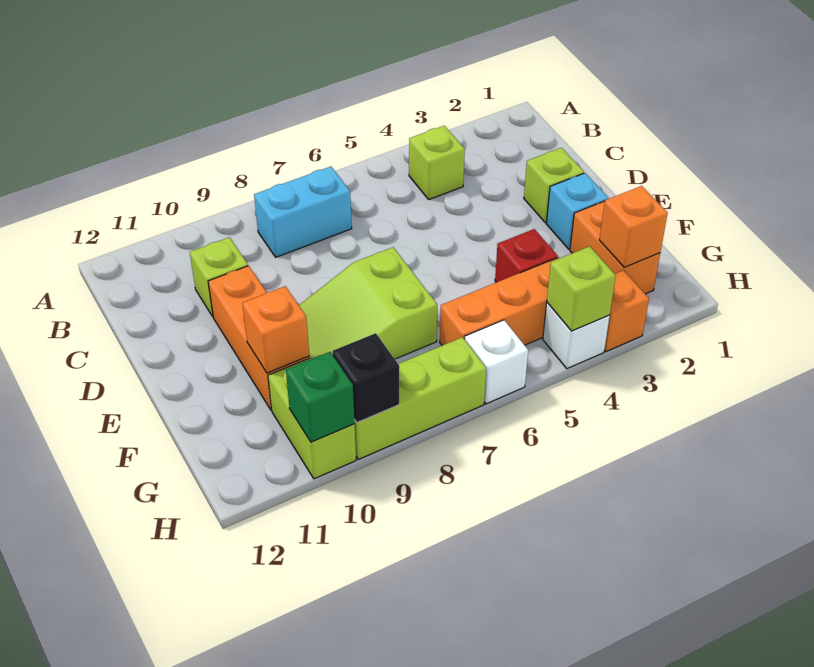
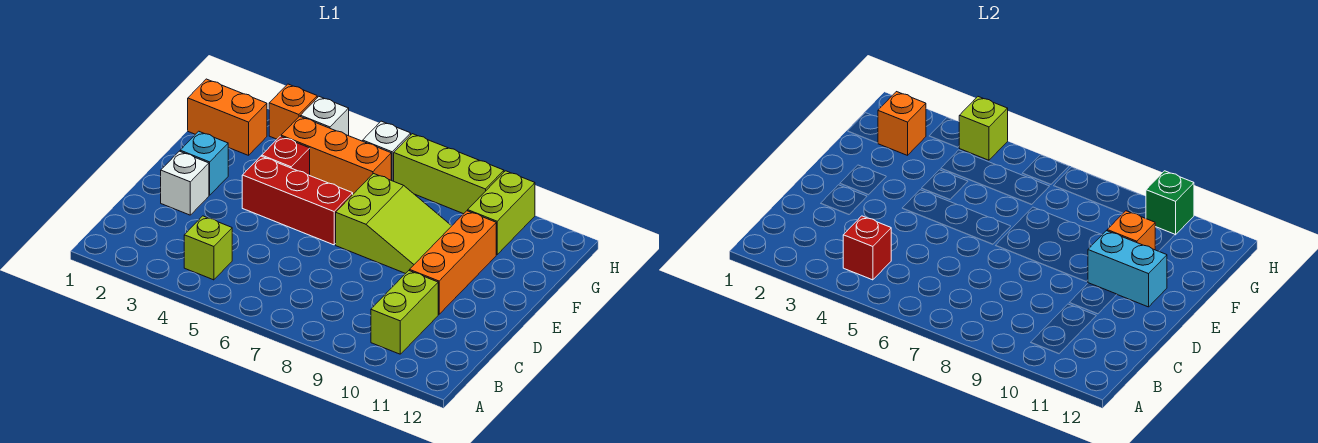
none -> red 1x1 brick [843,216,891,280]
cyan 1x2 brick [254,167,352,257] -> cyan 1x2 brick moved to [1088,231,1167,307]
lime 1x1 brick [190,237,248,317] -> lime 1x2 brick [371,271,438,354]
lime 1x1 brick [524,148,584,223] -> white 1x1 brick [161,151,209,215]
none -> red 1x3 brick [242,156,353,245]
orange 1x2 brick [570,201,660,294] -> orange 1x2 brick turned to [188,79,267,155]
black 1x1 brick [332,333,399,423] -> none

